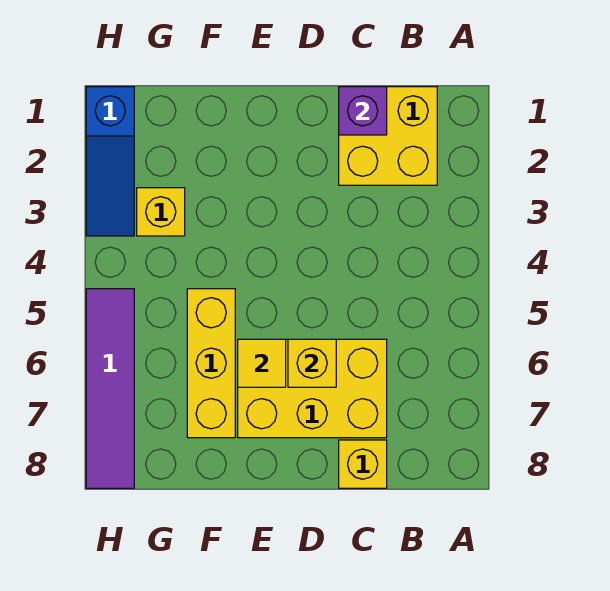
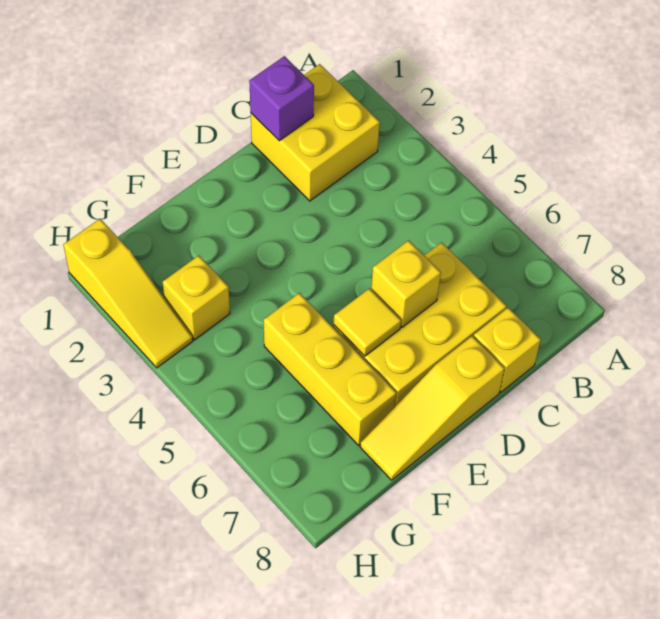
none -> yellow 1x3 slope [360,336,505,480]
blue 1x3 slope [86,87,134,236] -> yellow 1x3 slope [63,219,193,368]
purple 1x4 tile [86,289,134,488] -> none

